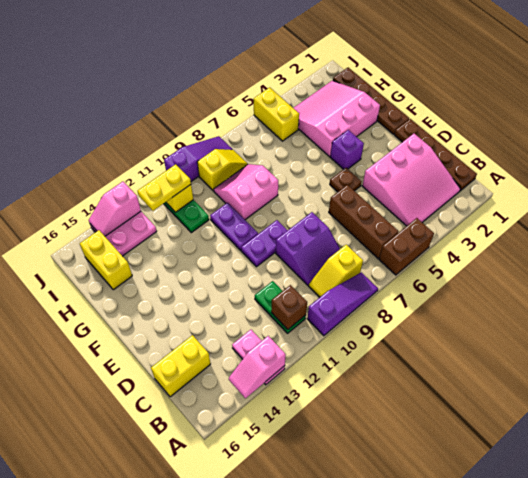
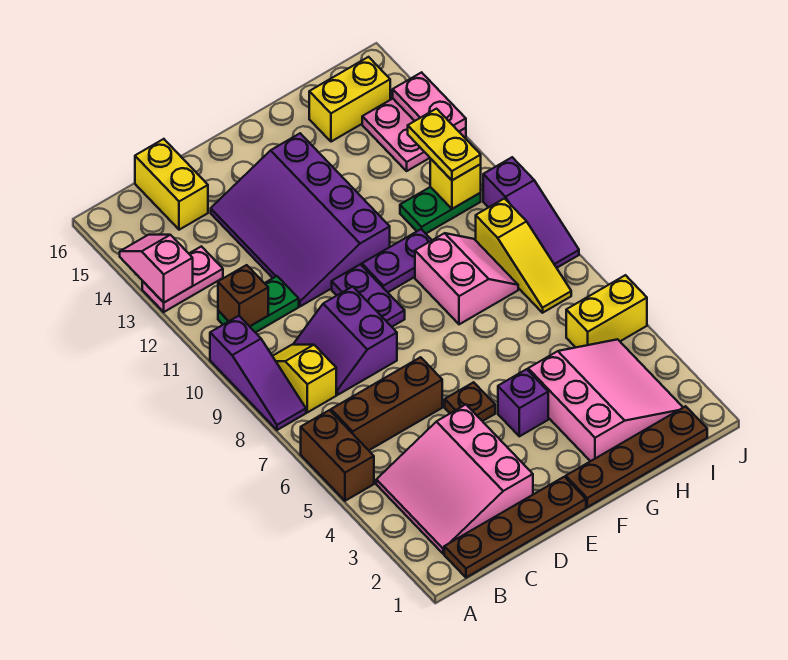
none -> purple 3x4 slope [211,133,390,306]
yellow 1x2 slope [197,149,248,191] -> yellow 1x3 slope [476,199,571,313]
pink 1x2 slope [89,182,141,236] -> pink 1x2 plate [393,72,466,131]

